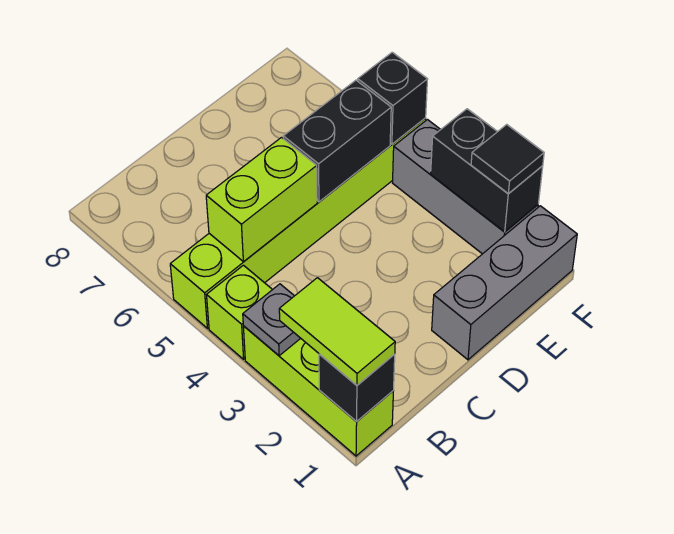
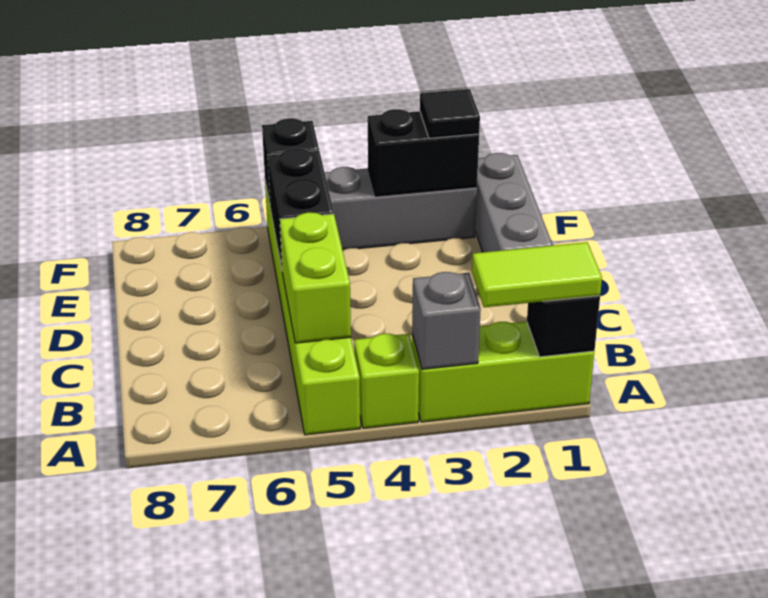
grey 1x1 plate [243,284,300,356] -> grey 1x1 brick [412,272,481,369]

